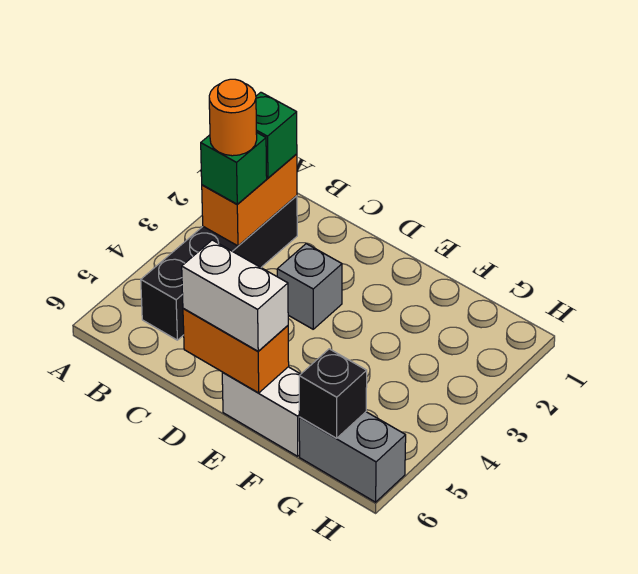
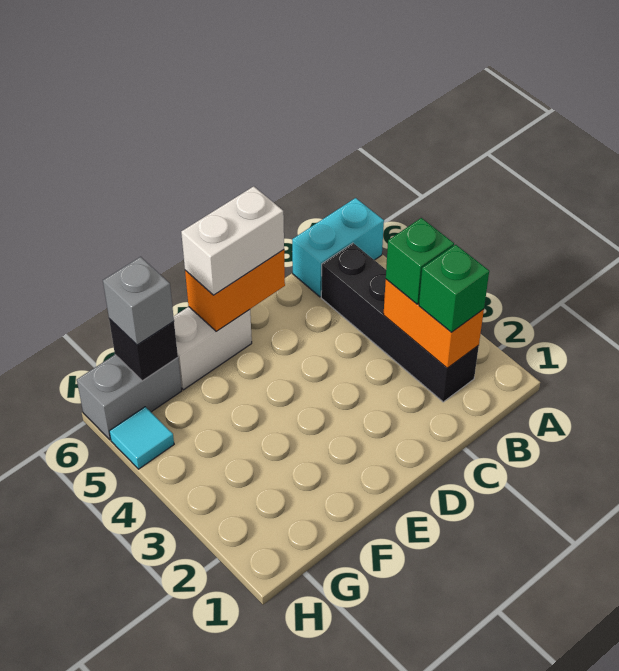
none -> cyan 1x2 brick [292,198,384,297]
orange 1x1 round brick [209,79,257,156] -> none
grey 1x1 brick [277,244,342,329] -> grey 1x1 brick moved to [103,257,174,345]
none -> cyan 1x1 tile [109,407,174,469]

